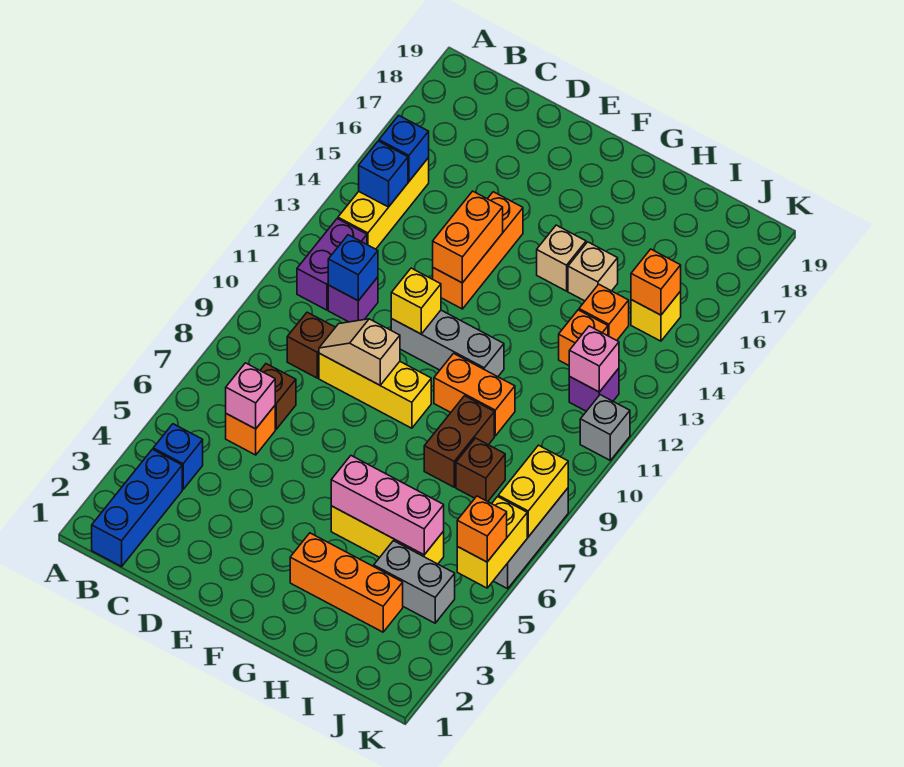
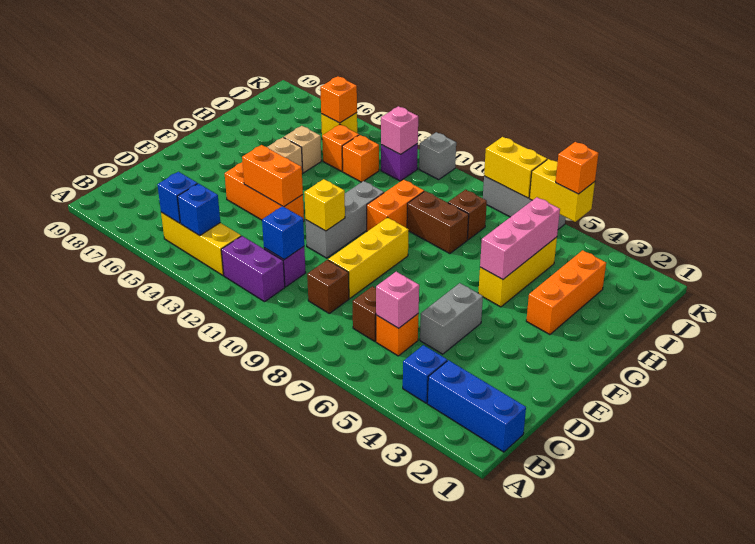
tan 1x2 slope [319,319,400,385] -> none
grey 1x2 brick [374,541,455,623] -> grey 1x2 brick moved to [420,283,483,354]

